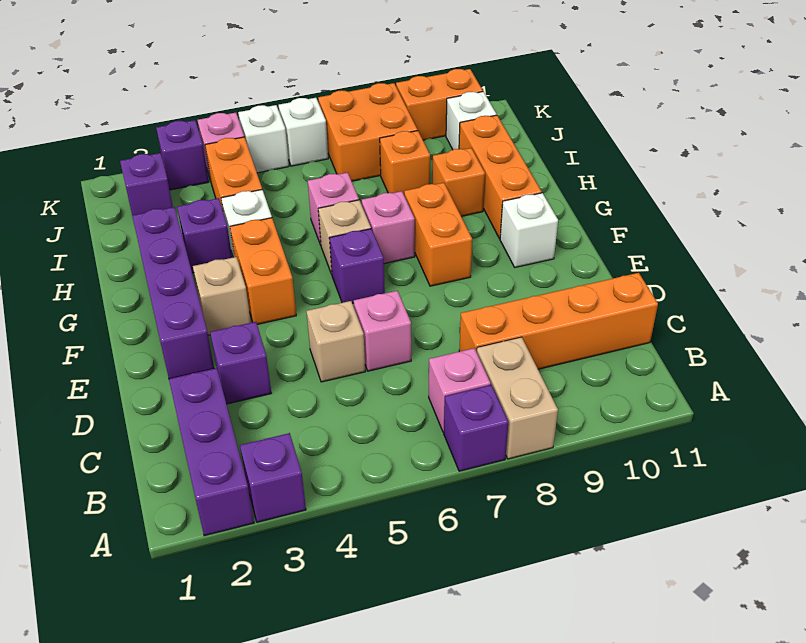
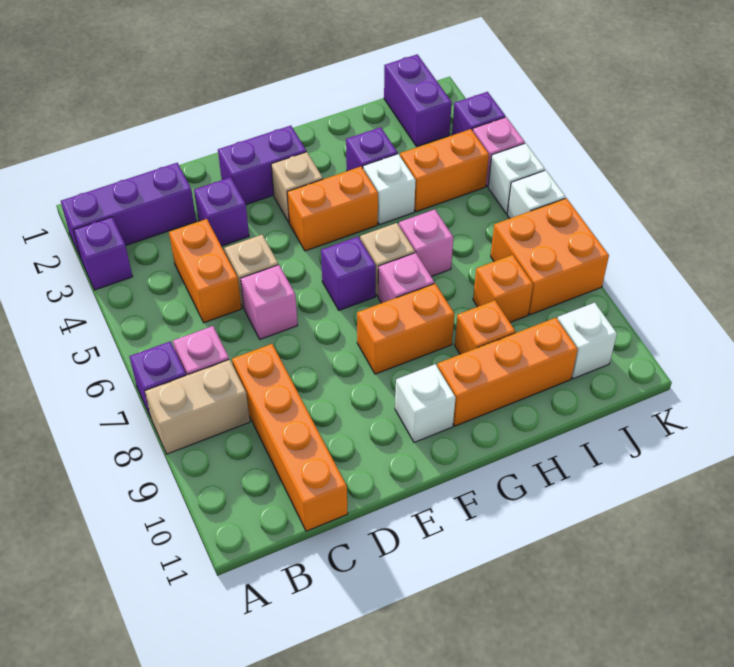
purple 1x4 brick [132,207,214,379] -> purple 1x2 brick [218,126,306,205]
purple 1x1 brick [120,153,173,215] -> purple 1x2 brick [384,54,452,146]
orange 1x2 brick [396,69,483,140] -> orange 1x2 brick moved to [169,219,242,323]

